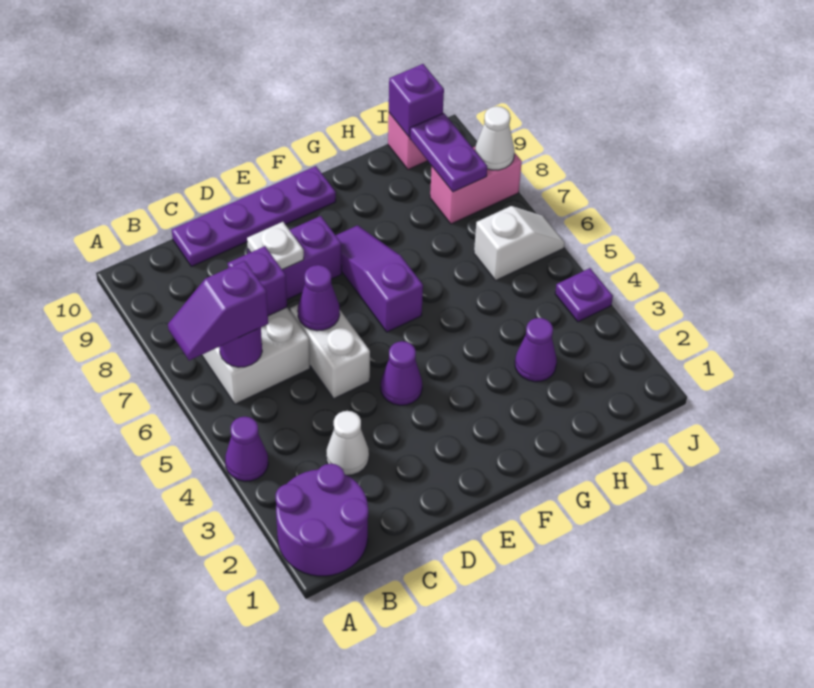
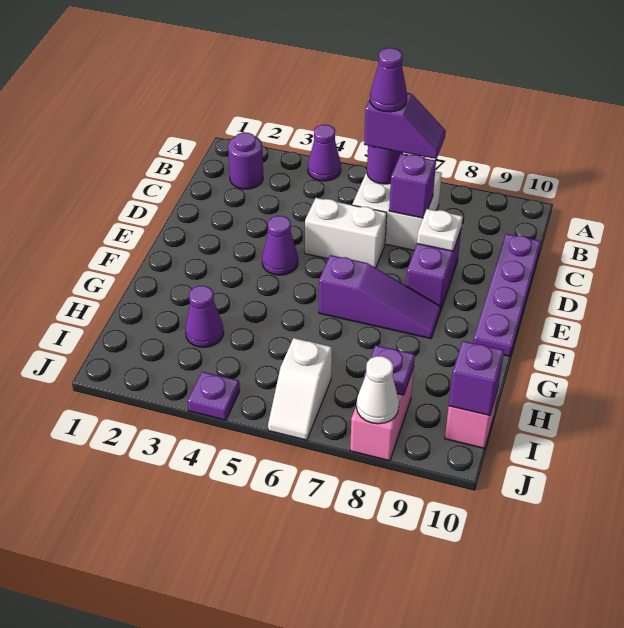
purple 2x2 round brick [276,464,368,576] -> purple 1x1 round brick [228,133,263,189]
purple 1x2 slope [168,261,268,360] -> purple 1x2 slope turned to [364,93,446,159]
white 1x1 cone [326,411,369,475] -> none
purple 1x1 cone [298,265,340,331] -> purple 1x1 cone moved to [370,48,407,112]
purple 1x2 plate [410,113,487,192] -> purple 1x1 plate [364,345,415,395]

